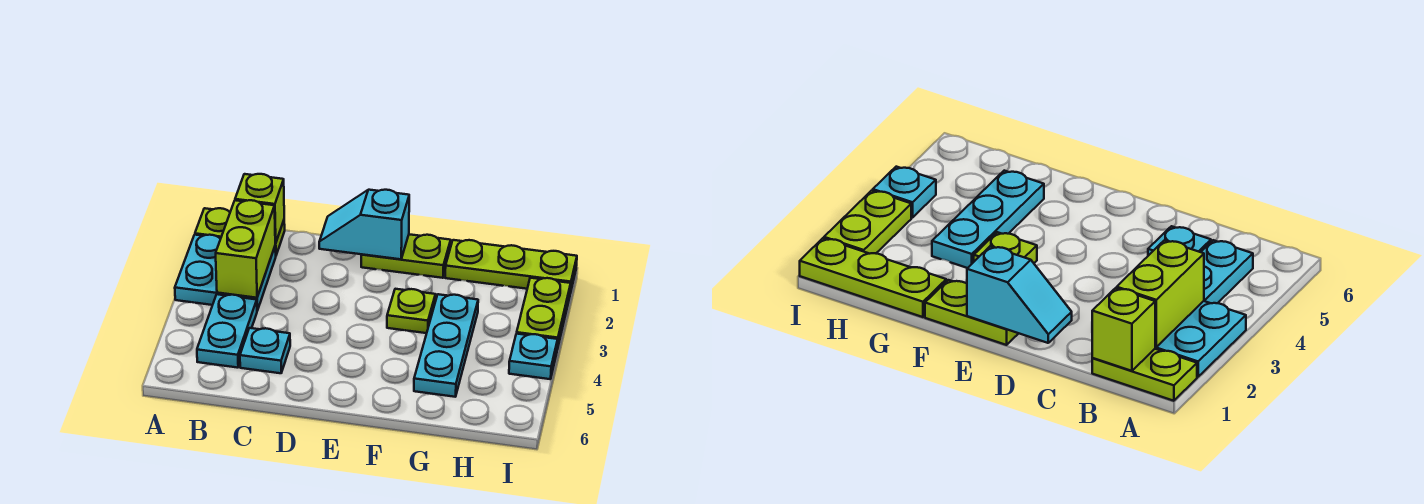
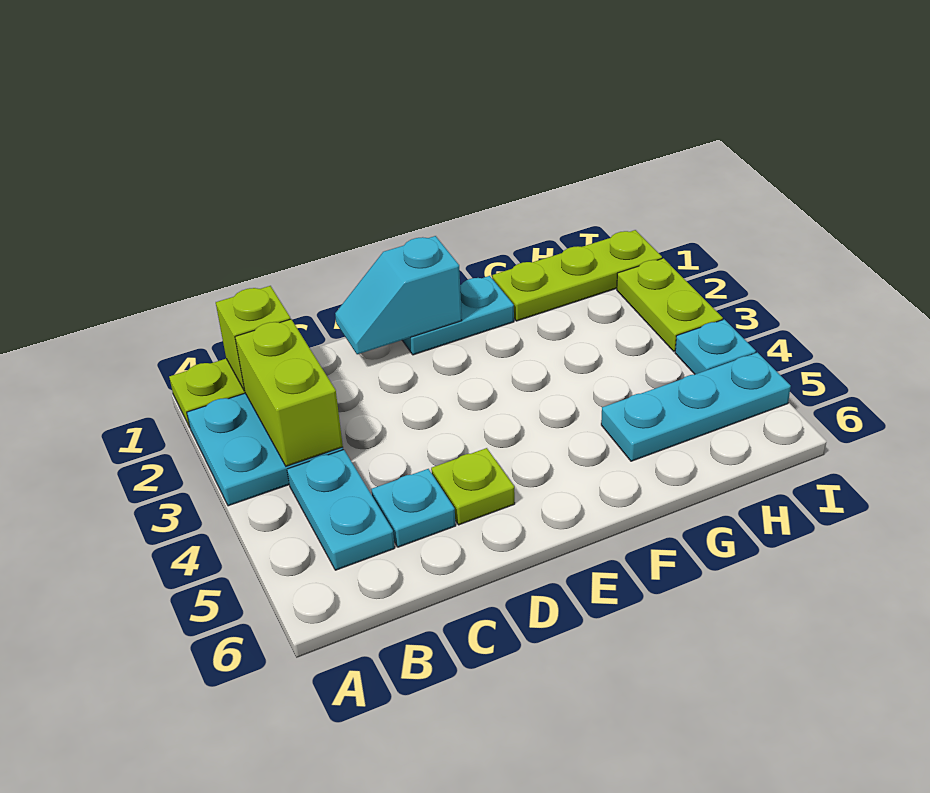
lime 1x2 plate [361,234,451,278] -> cyan 1x2 plate [402,276,514,355]
lime 1x1 plate [387,289,435,333] -> lime 1x1 plate moved to [431,448,515,525]
cyan 1x3 plate [414,294,478,397] -> cyan 1x3 plate turned to [601,352,791,461]

